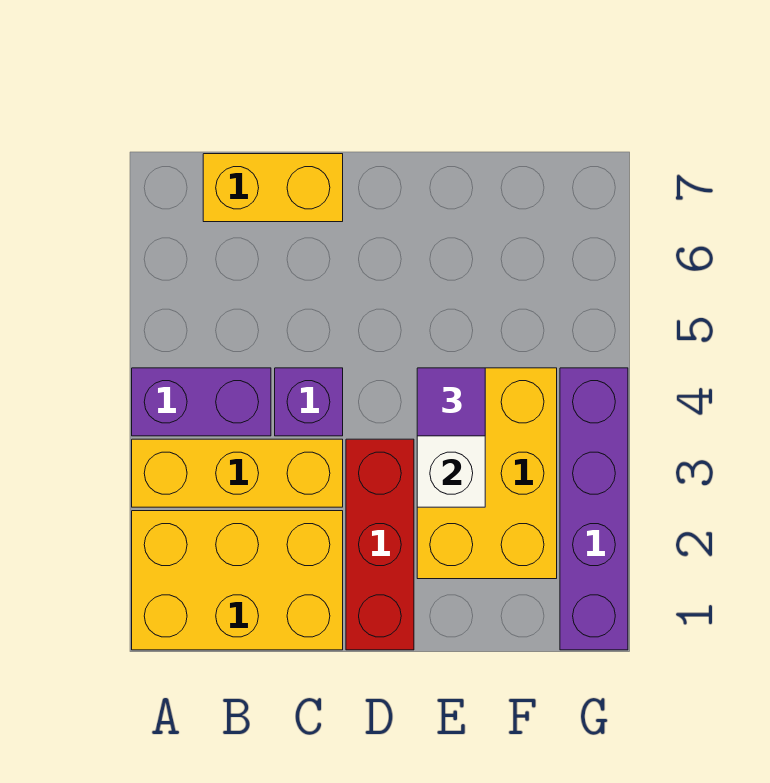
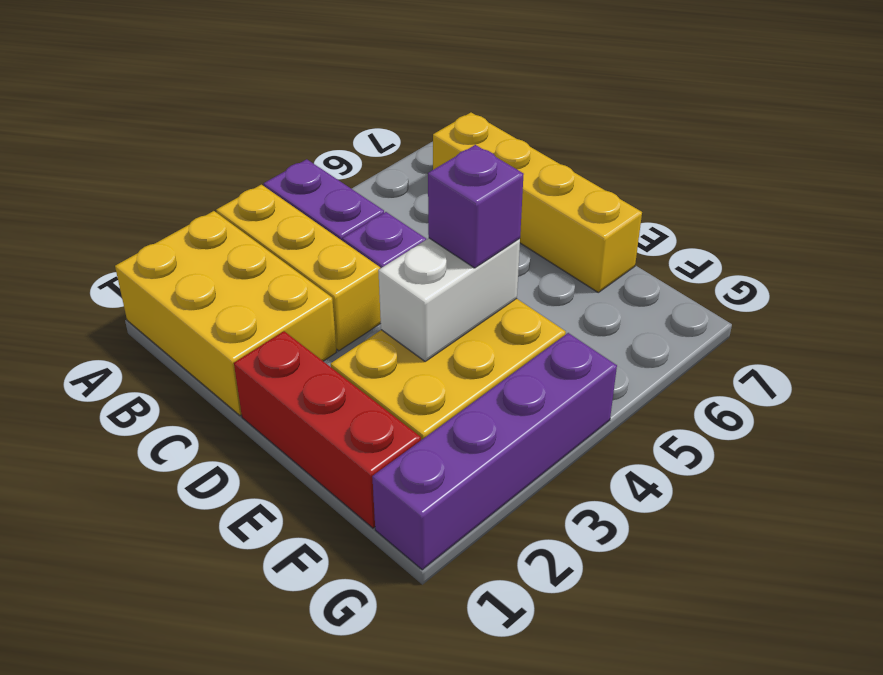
yellow 1x2 brick [203,154,343,222] -> yellow 1x4 brick [433,113,642,292]
red 1x3 brick [346,439,414,650] -> red 1x3 brick turned to [234,331,421,528]
purple 1x1 tile [417,368,485,436] -> purple 1x1 brick [428,145,524,268]

